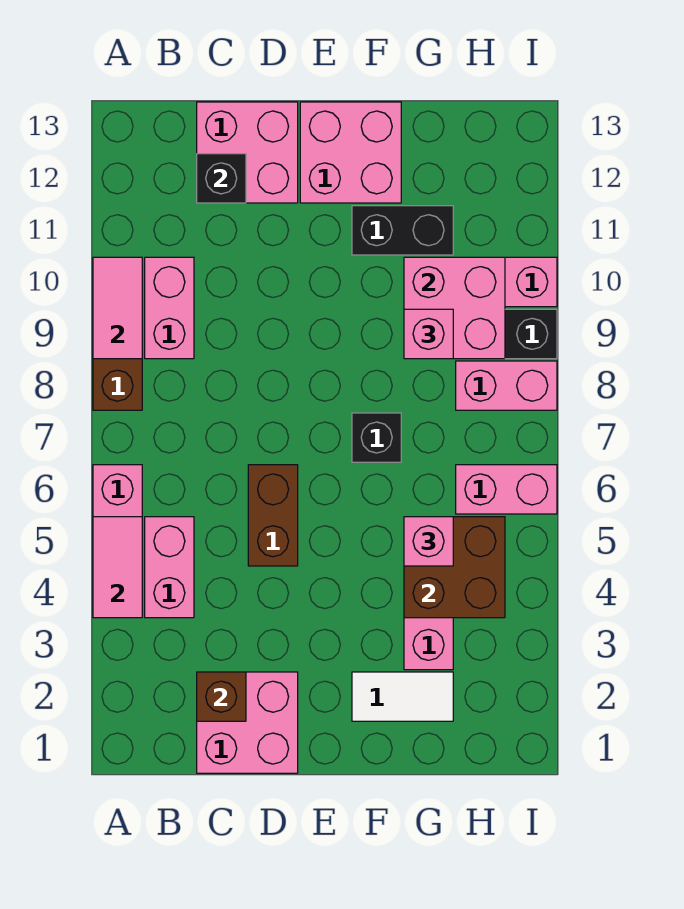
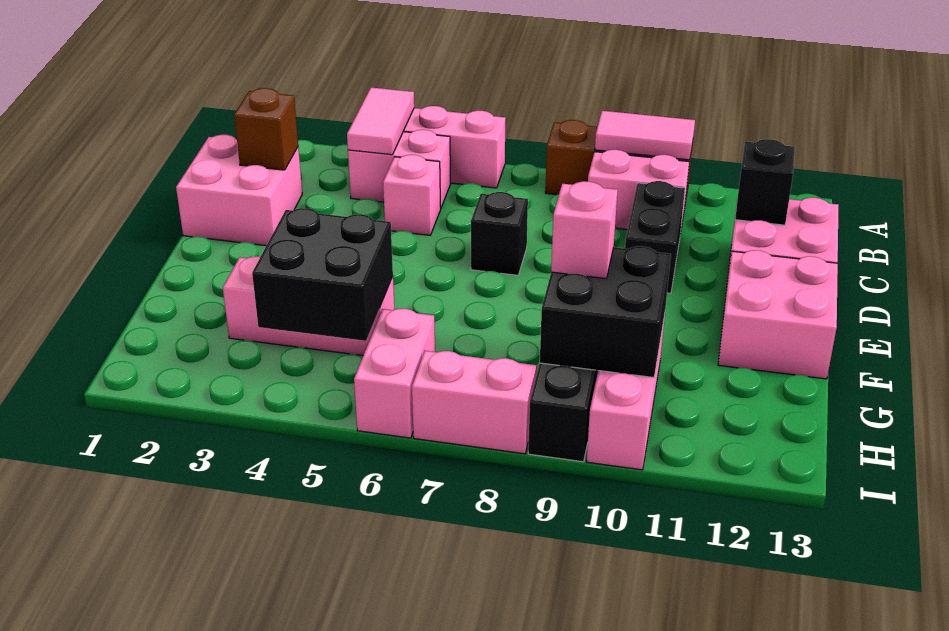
pink 1x2 tile [93,517,142,618] -> pink 1x2 tile turned to [347,87,414,155]
brown 1x2 brick [248,465,298,566] -> none
white 1x2 tile [352,672,453,721] -> none
black 1x1 brick [352,413,401,462] -> black 1x1 brick moved to [471,192,528,275]
black 1x2 brick [352,206,453,255] -> black 1x2 brick moved to [625,181,685,294]
brown 2x2 brick [404,517,505,618] -> black 2x2 brick [252,208,393,341]
pink 1x1 brick [404,517,453,566] -> pink 1x1 brick moved to [383,155,441,235]
pink 2x2 brick [404,257,505,359] -> black 2x2 brick [540,246,671,378]
pink 1x2 brick [456,361,557,410] -> pink 1x2 brick turned to [412,351,536,454]

